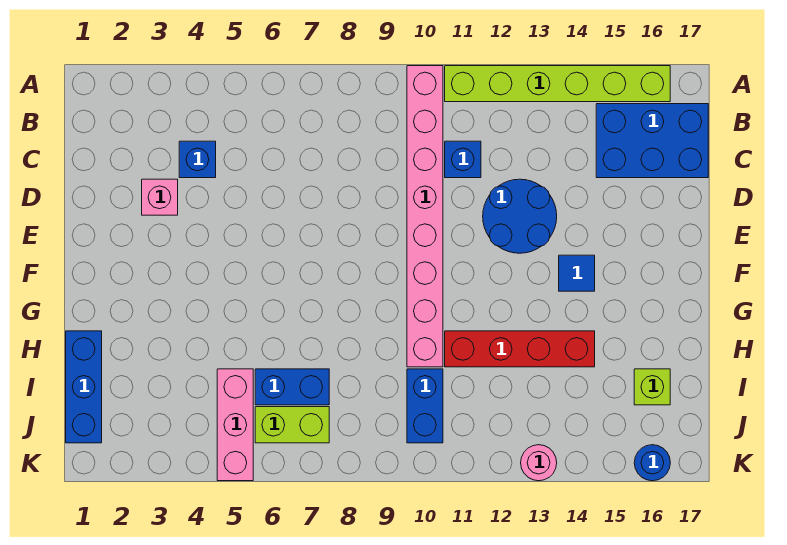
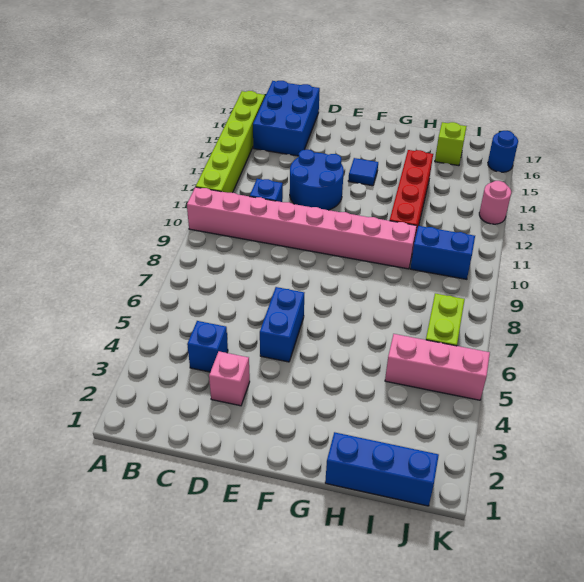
blue 1x2 brick [255,369,329,405] -> blue 1x2 brick moved to [260,287,304,362]

